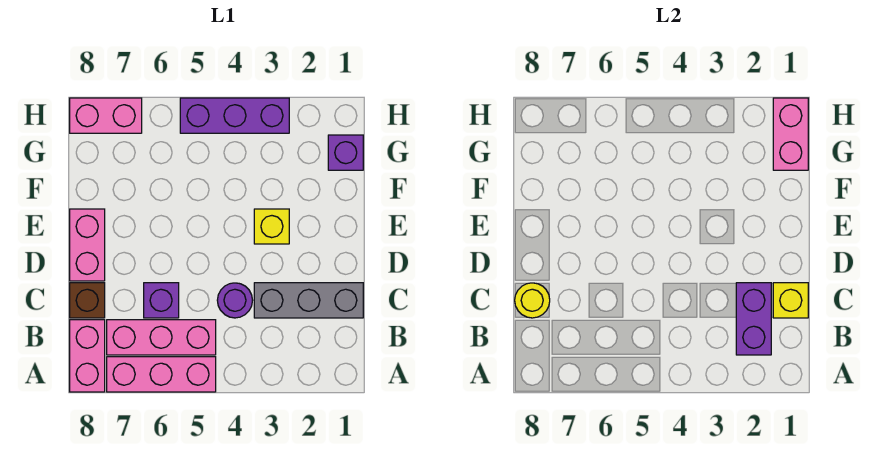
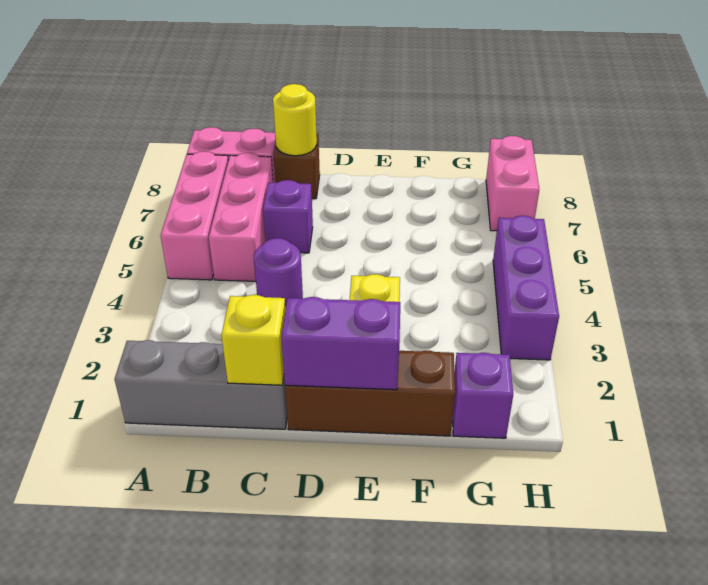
purple 1x2 brick [736,283,771,355] -> purple 1x2 brick moved to [281,297,400,390]
grey 1x3 brick [254,283,363,318] -> grey 1x3 brick turned to [115,340,287,429]
none -> brown 1x3 brick [285,351,455,436]
pink 1x2 brick [70,209,105,281] -> none
pink 1x2 brick [773,98,808,170] -> none

